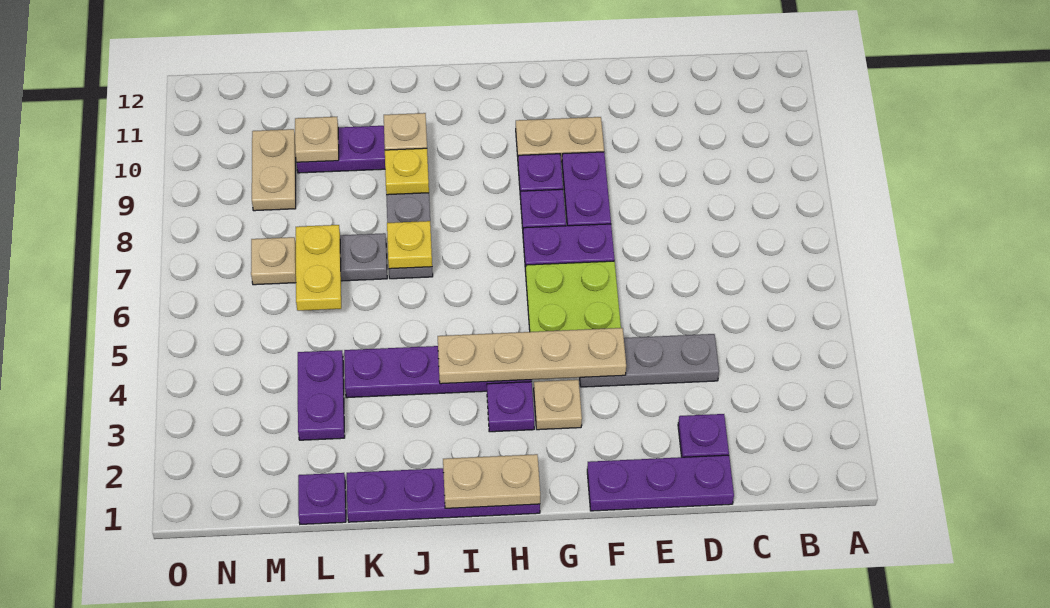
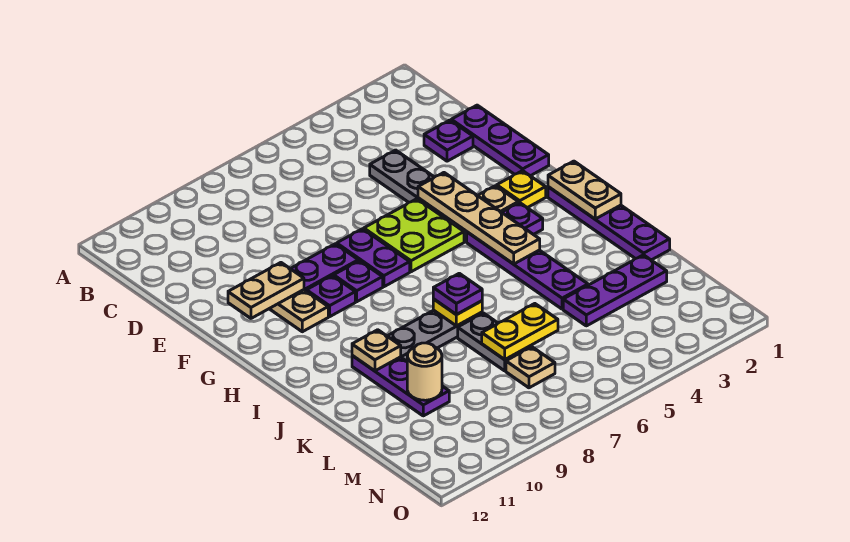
yellow 1x1 plate [385,148,429,195] -> yellow 1x1 plate moved to [497,171,546,208]
purple 1x1 plate [298,473,346,524] -> purple 1x1 plate moved to [433,273,482,315]
purple 1x2 plate [298,350,345,440] -> purple 1x3 plate [563,255,667,326]
tan 1x1 plate [295,117,339,162] -> tan 1x1 round brick [407,343,442,400]
tan 1x2 plate [252,129,296,211] -> tan 1x2 plate moved to [228,263,304,318]

